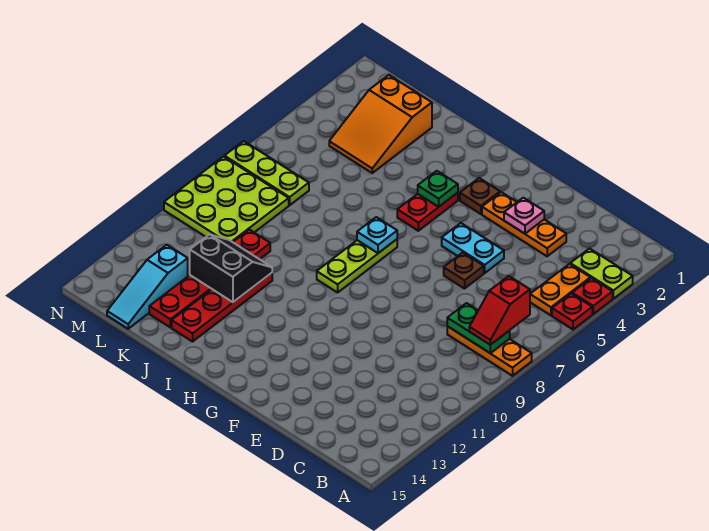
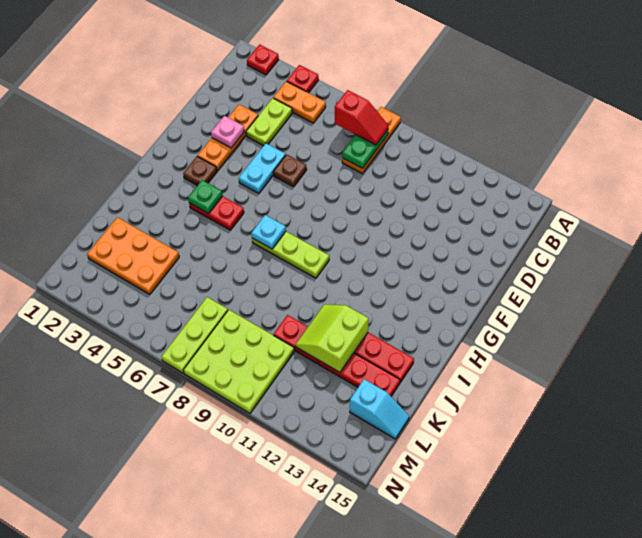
lime 1x2 plate [570,249,633,299] -> lime 1x2 plate moved to [246,98,292,146]
red 1x1 plate [552,293,592,330] -> red 1x1 plate moved to [247,44,279,75]
black 2x2 slope [190,234,272,302] -> lime 2x2 slope [296,305,369,372]
orange 2x3 slope [329,75,432,173] -> orange 2x3 plate [87,217,179,294]
cyan 1x3 slope [107,245,188,329] -> cyan 1x2 slope [350,379,409,439]

